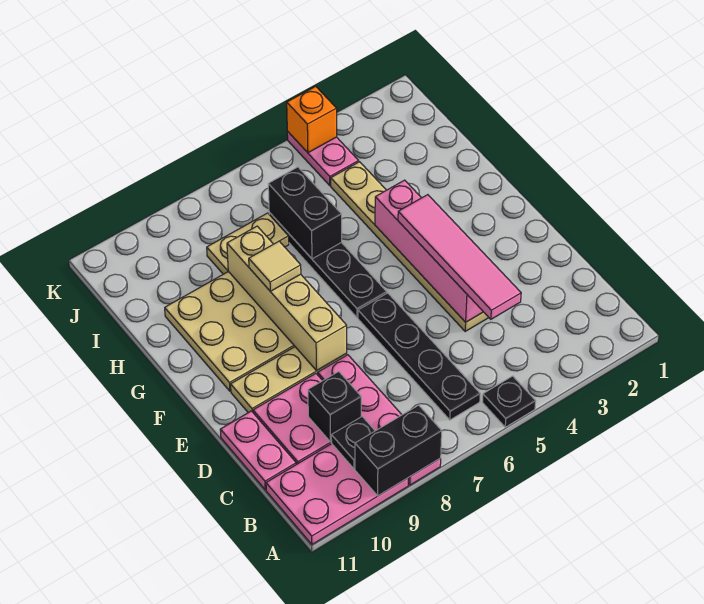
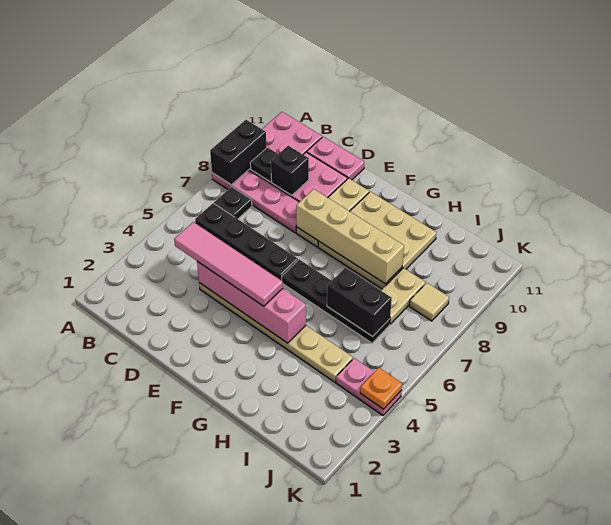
black 1x1 plate [482,376,536,427] -> black 1x1 plate moved to [214,187,252,219]
tan 1x1 tile [249,241,301,291] -> tan 1x1 tile moved to [409,283,449,321]
orange 1x1 brick [287,86,337,153] -> orange 1x1 plate [360,368,402,409]

